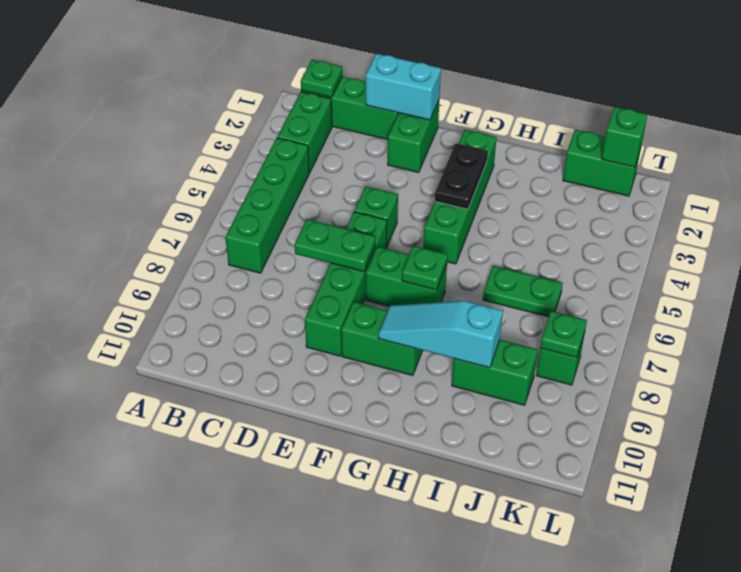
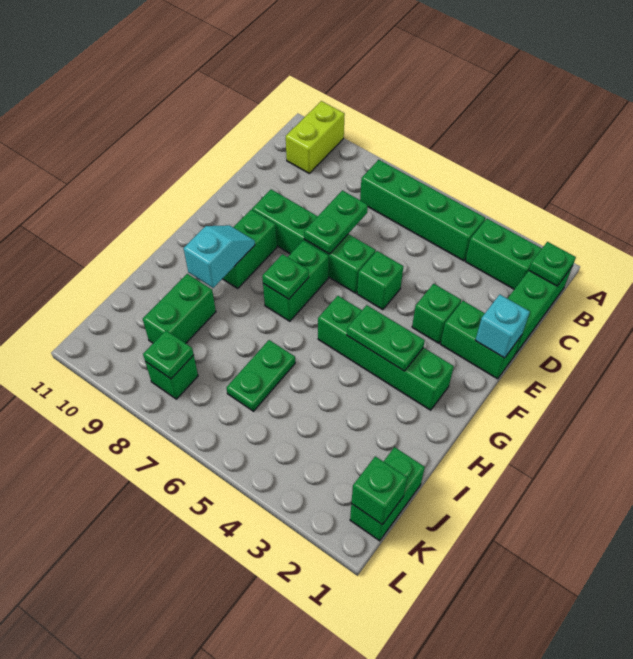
none -> lime 1x2 brick [286,101,345,173]
cyan 1x2 brick [366,54,441,120] -> cyan 1x1 brick [475,295,530,358]
none -> green 1x1 brick [412,284,461,343]
black 1x2 plate [435,143,488,209] -> green 1x2 plate [347,305,425,371]
cyan 1x3 slope [378,301,503,368] -> cyan 1x2 slope [184,225,255,288]

